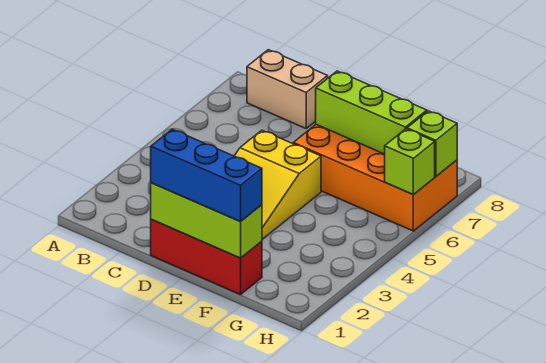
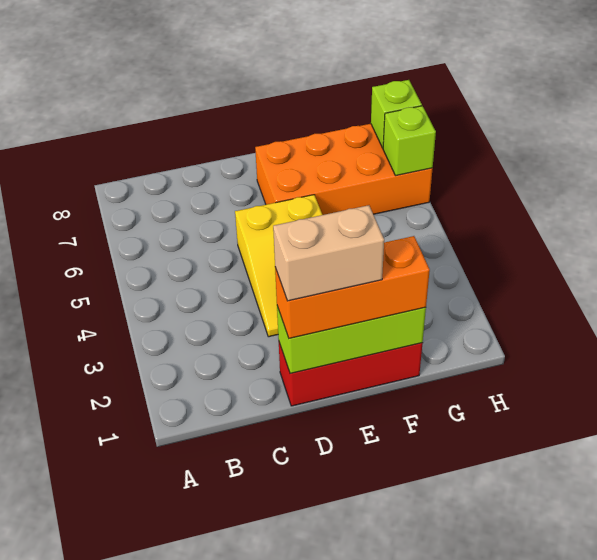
tan 1x2 brick [247,50,328,128] -> tan 1x2 brick moved to [273,205,384,301]
blue 1x3 brick [151,129,262,222] -> orange 1x3 brick [275,236,430,338]
lime 1x3 brick [316,71,427,154] -> none

